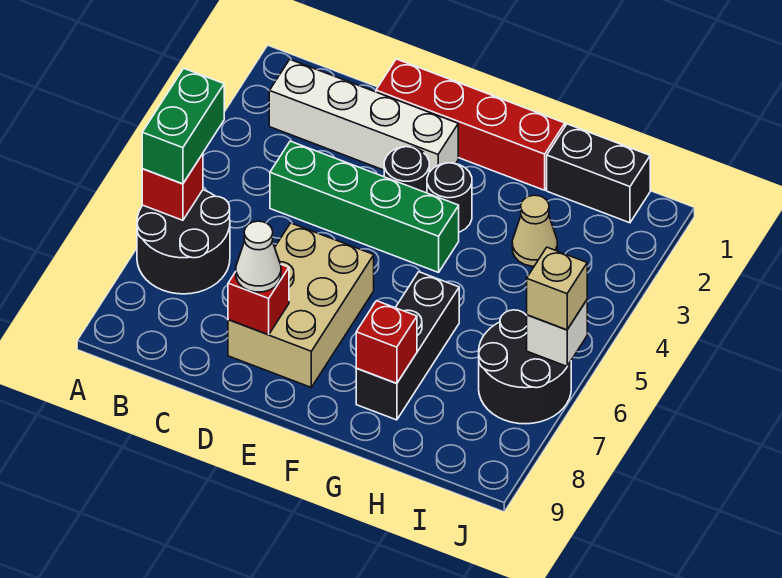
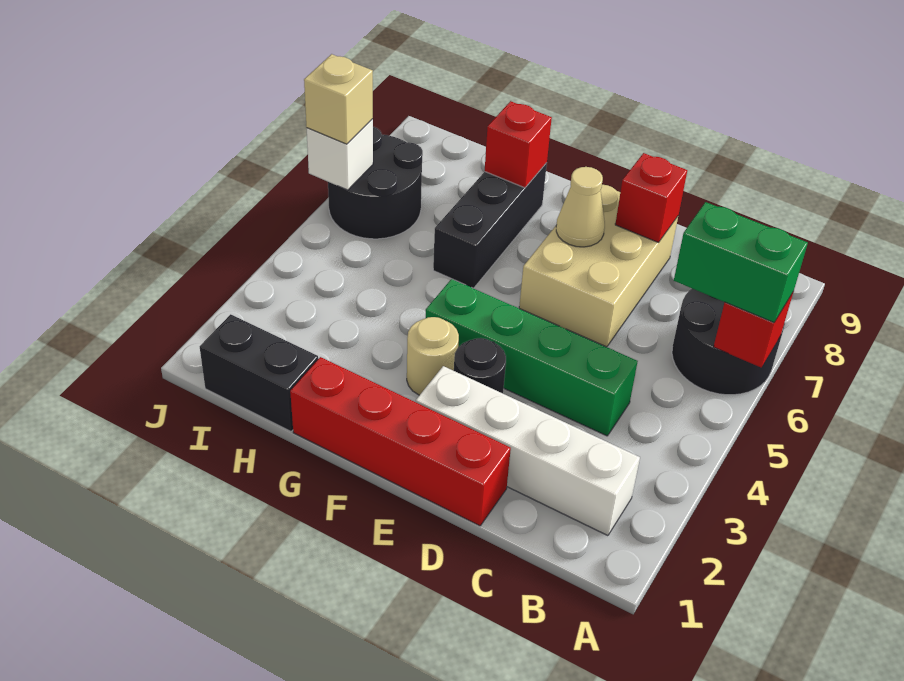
green 1x2 brick [142,69,224,184] -> green 1x2 brick turned to [674,202,808,322]
white 1x1 cone [236,221,281,292] -> none
black 1x1 round brick [427,163,472,232] -> tan 1x1 round brick [407,317,459,395]
tan 1x1 cone [512,195,557,266] -> tan 1x1 cone moved to [556,167,605,247]

